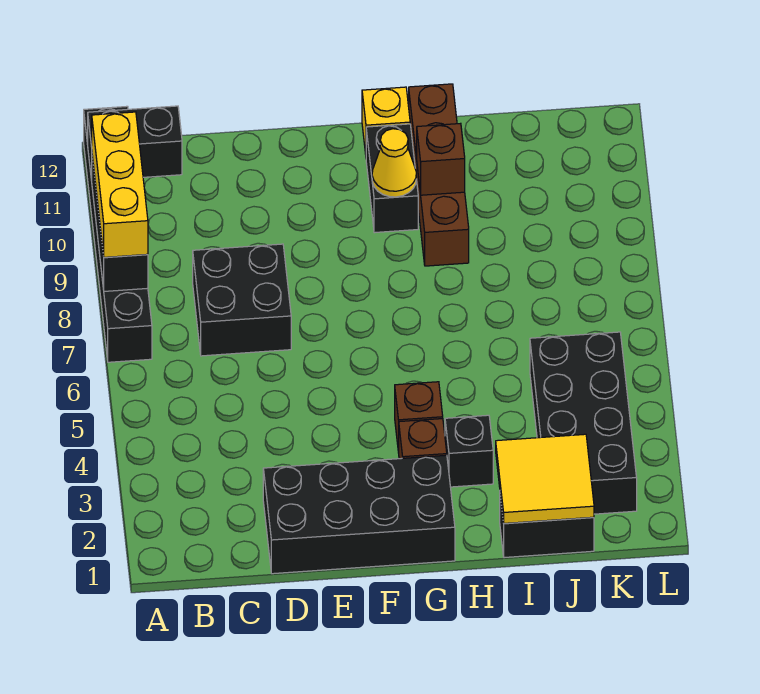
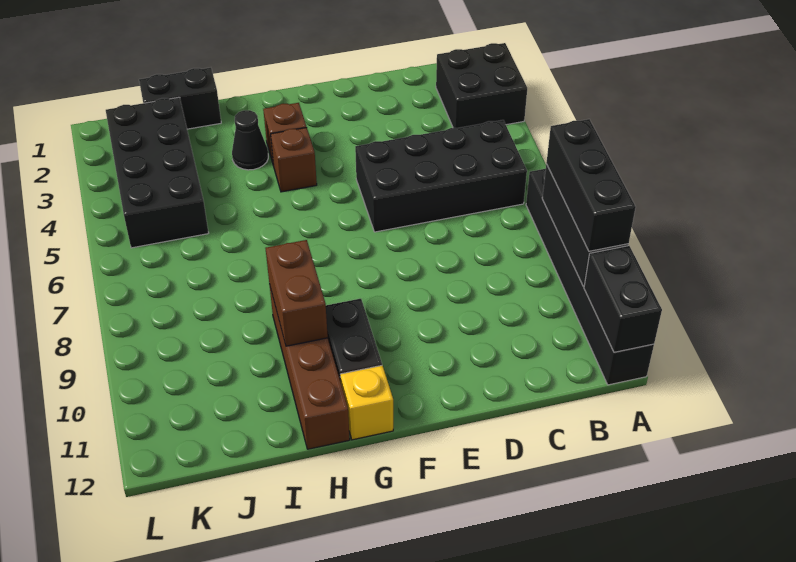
yellow 1x3 brick [92,112,148,257] -> black 1x3 brick [546,119,636,251]
black 1x2 brick [88,106,182,180] -> black 1x2 brick turned to [584,246,662,352]
black 2x2 brick [193,244,291,356] -> black 2x2 brick moved to [436,43,527,128]
black 2x4 brick [263,455,455,574] -> black 2x4 brick moved to [355,120,527,232]
yellow 1x1 cone [372,129,416,197] -> none
black 1x1 brick [445,415,493,487] -> black 1x1 cone [232,110,268,170]
brown 1x1 brick [417,123,465,195] -> brown 1x2 brick [266,240,328,346]
yellow 2x2 tile [496,434,594,523] -> none

